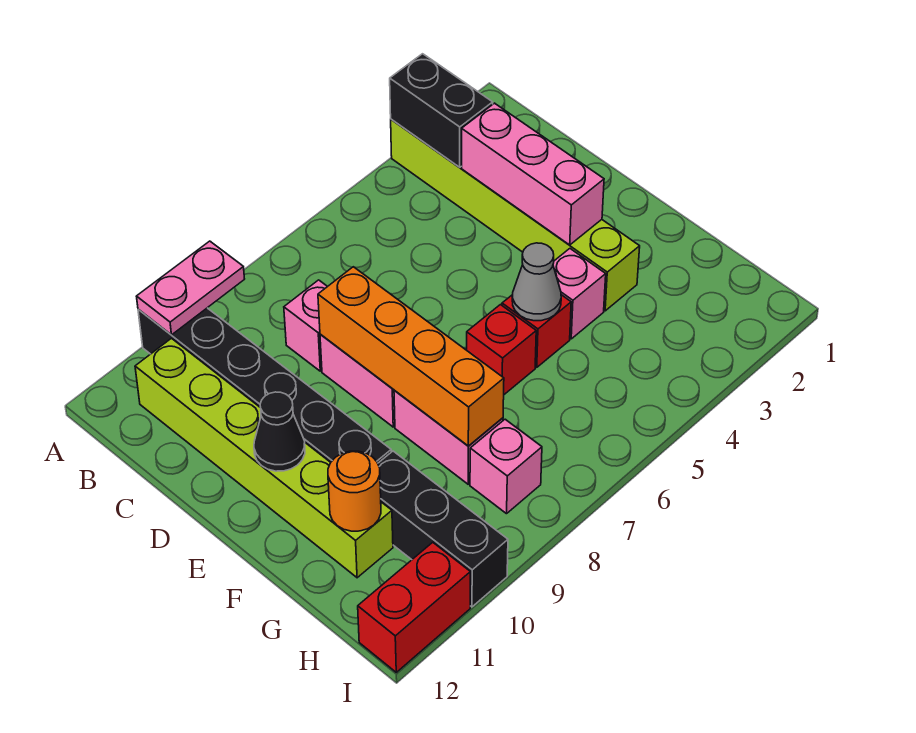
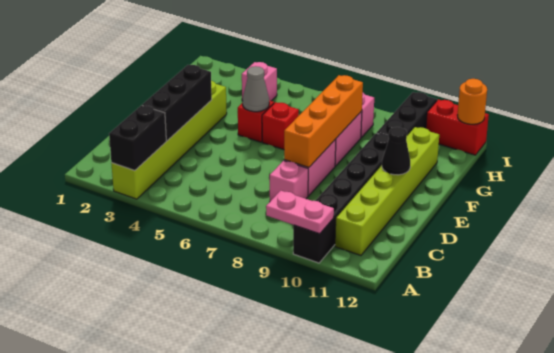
pink 1x3 brick [462,103,604,245] -> black 1x3 brick [142,65,212,141]
pink 1x1 brick [553,249,606,339] -> pink 1x1 brick moved to [242,62,277,101]
orange 1x1 round brick [328,451,381,531] -> orange 1x1 round brick moved to [457,79,487,124]

